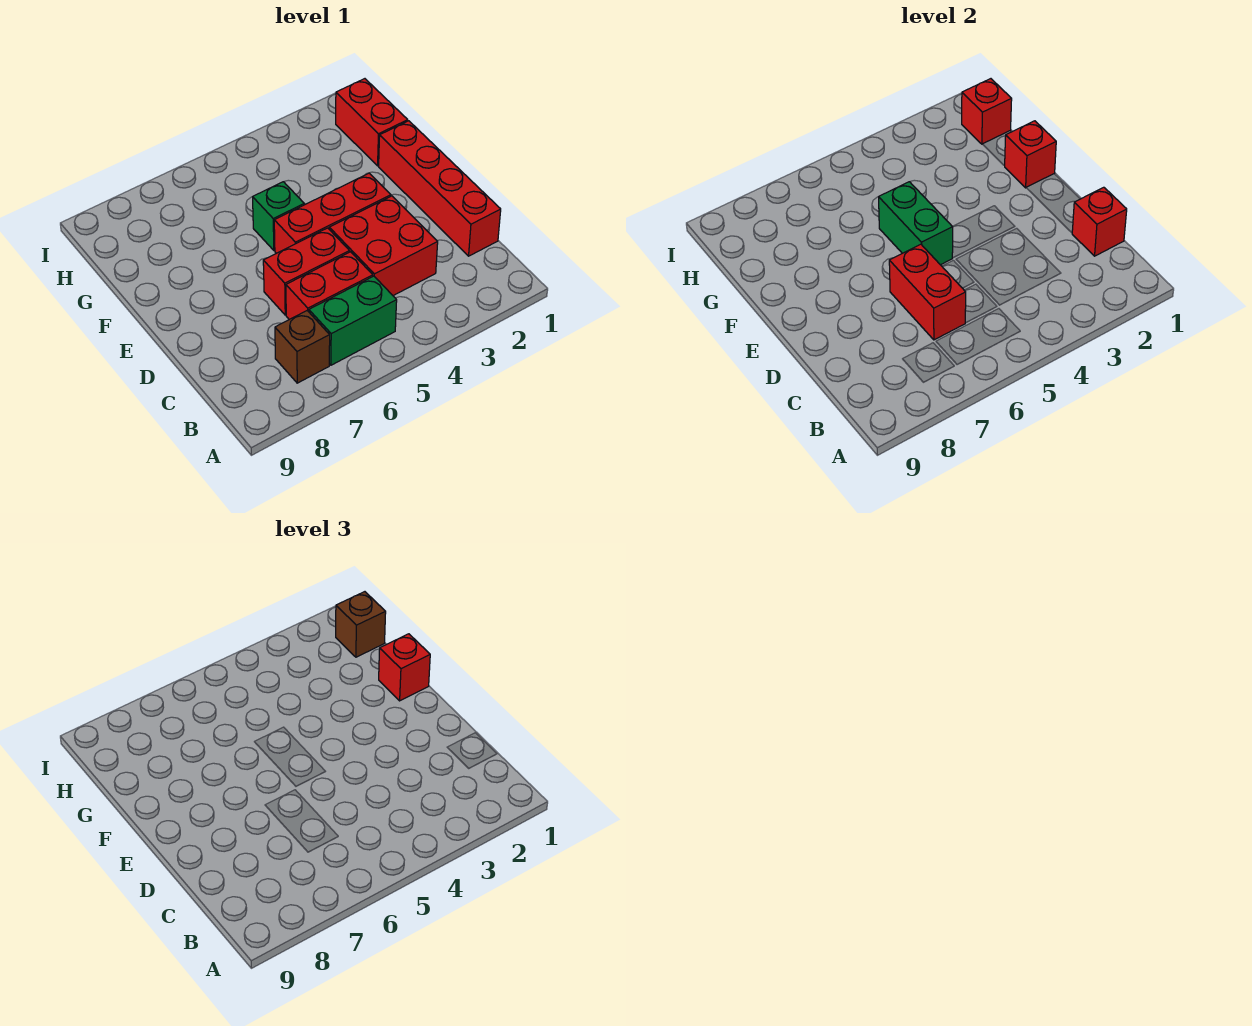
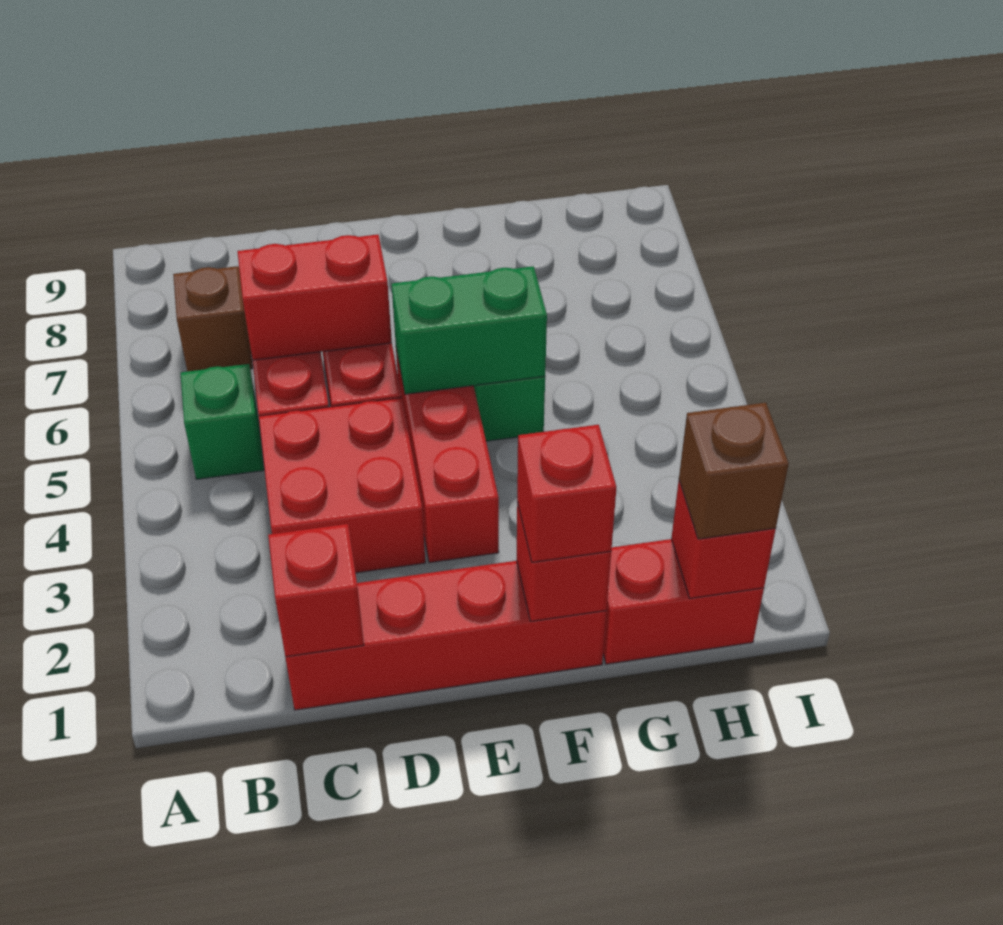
green 1x2 brick [309,276,397,365] -> green 1x1 brick [181,364,264,479]

